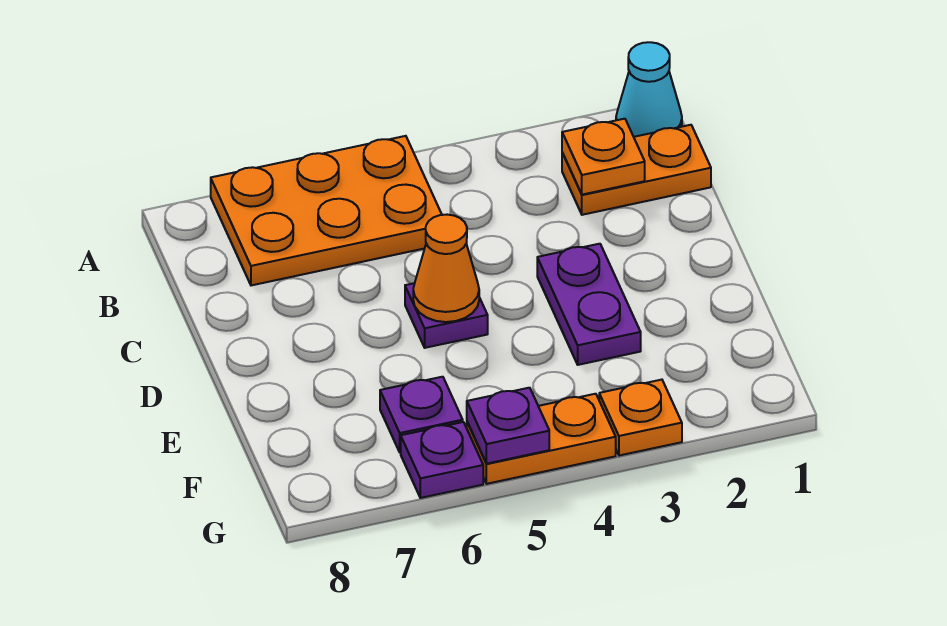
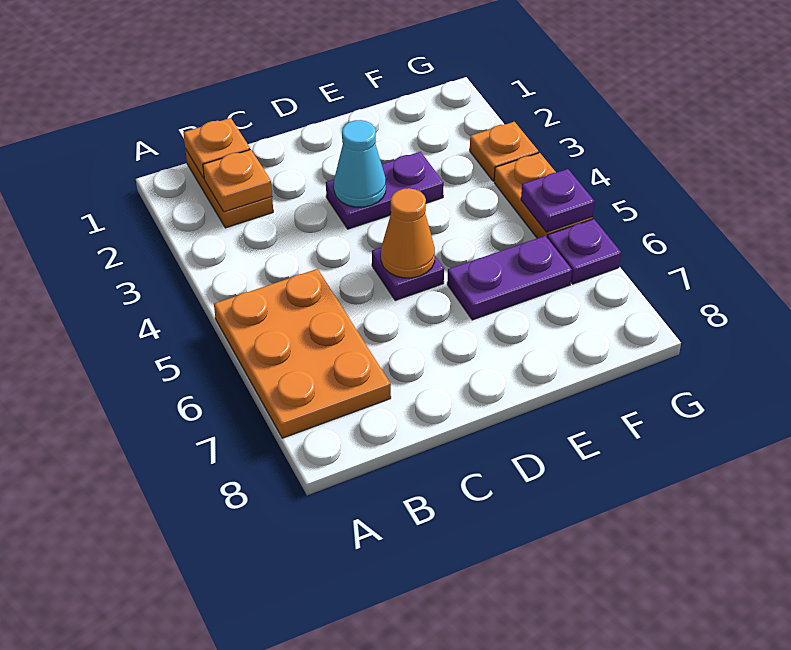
cyan 1x1 cone [616,42,682,137] -> cyan 1x1 cone moved to [334,120,386,207]
none -> orange 1x1 plate [183,118,250,178]
purple 1x1 plate [380,377,463,453] -> purple 1x2 plate [447,236,572,320]

